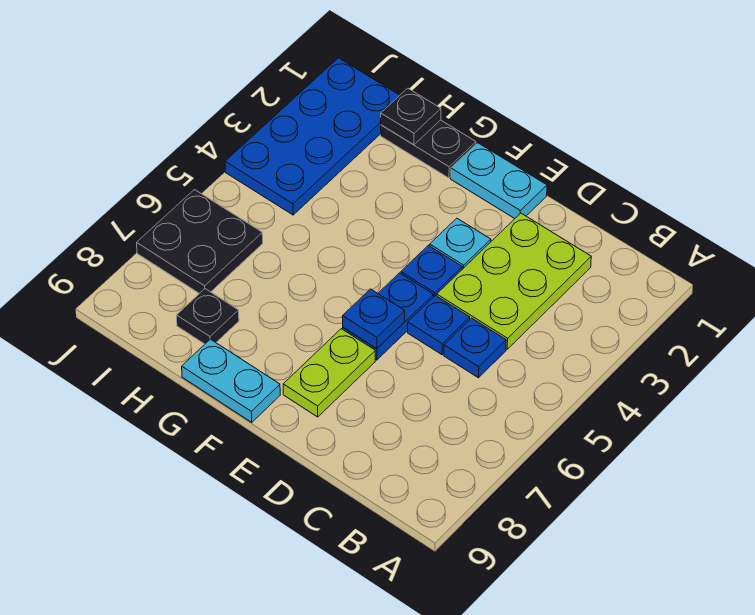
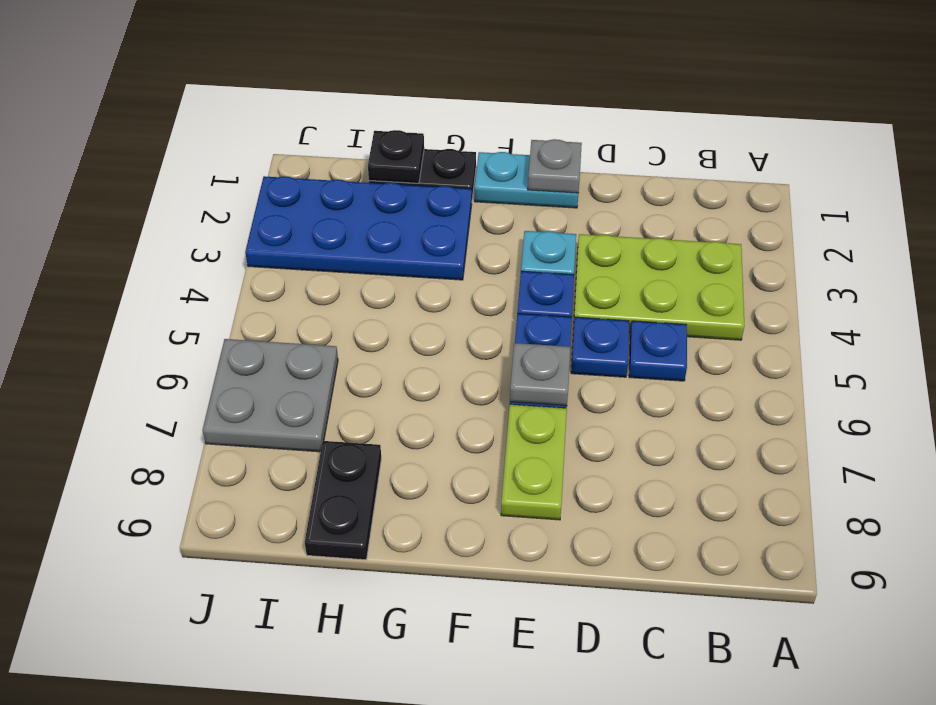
lime 2x3 plate [437,213,591,349] -> lime 2x3 plate turned to [574,234,744,340]
none -> grey 1x1 plate [528,139,582,193]
blue 1x1 plate [342,289,405,349] -> grey 1x1 plate [510,343,571,406]
cyan 1x2 plate [182,339,280,422] -> none
black 1x1 plate [176,289,239,344] -> black 1x2 plate [305,441,381,560]
blue 2x4 plate [225,58,400,215] -> blue 2x4 plate turned to [245,176,472,280]
black 2x2 plate [137,190,263,293] -> grey 2x2 plate [203,339,338,452]

